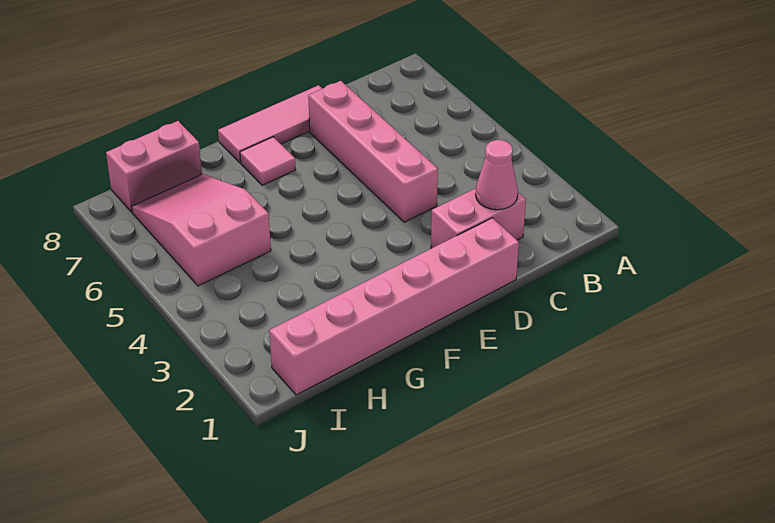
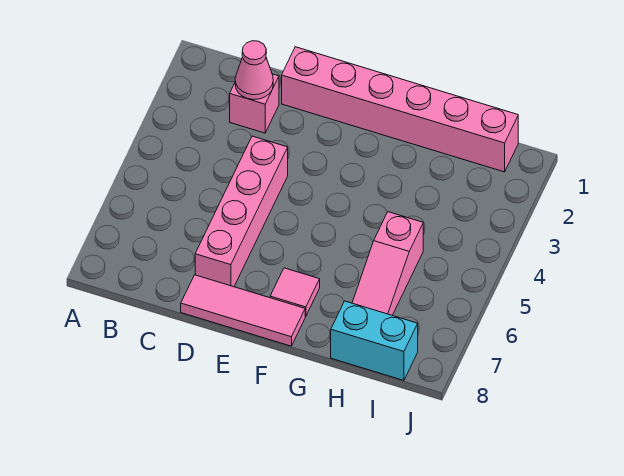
pink 1x2 brick [431,188,526,248] -> pink 1x1 brick [230,74,279,133]
pink 2x3 slope [132,174,271,286] -> pink 1x3 slope [352,212,423,315]
pink 1x2 brick [106,121,202,212] -> cyan 1x2 brick [331,301,418,380]

